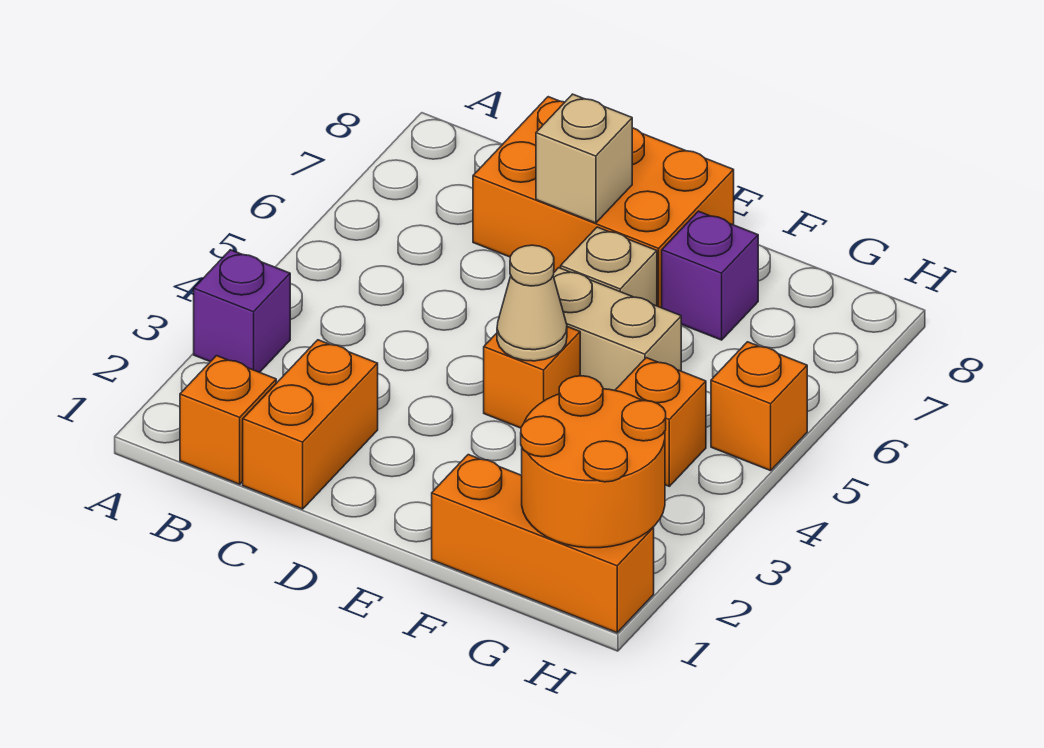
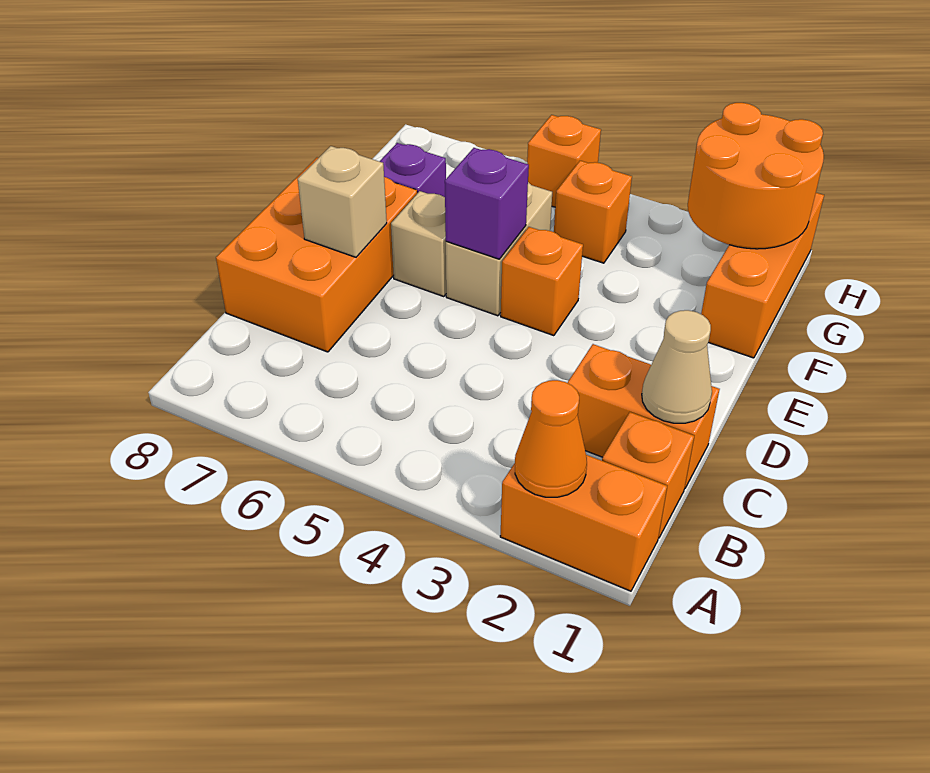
none -> orange 1x2 brick [500,455,667,591]
none -> orange 1x1 cone [515,380,587,497]
purple 1x1 brick [194,250,290,372] -> purple 1x1 brick moved to [445,148,529,259]
tan 1x1 cone [497,245,567,361] -> tan 1x1 cone moved to [642,310,712,423]

